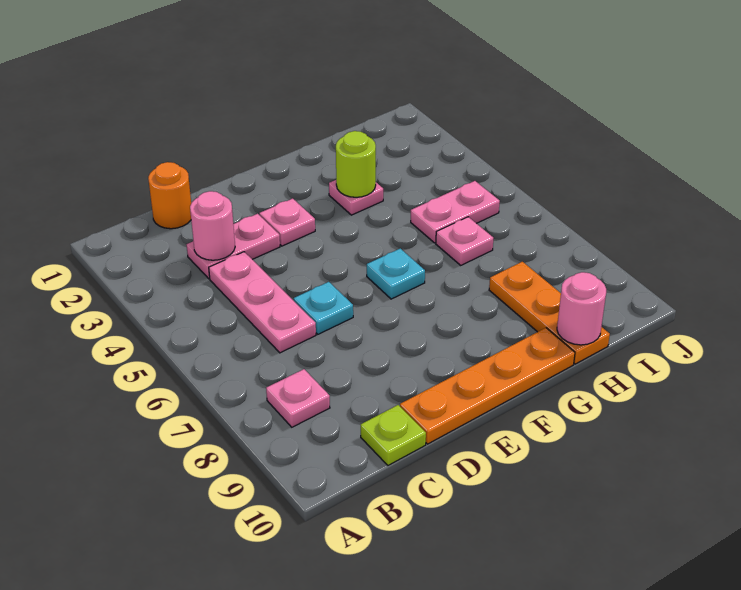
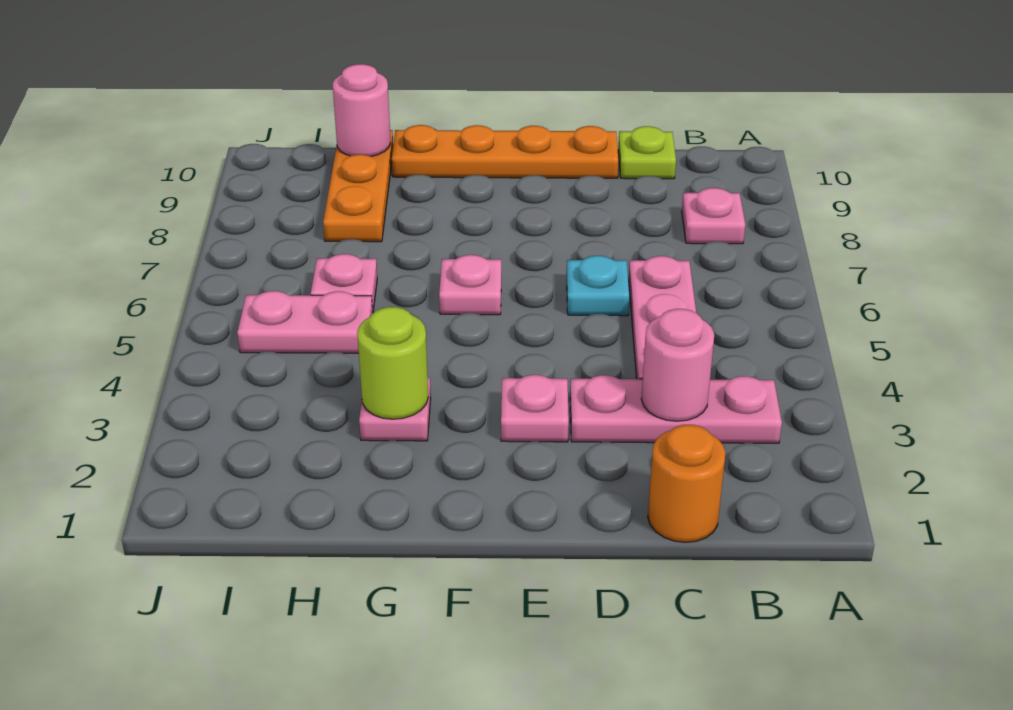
pink 1x2 plate [187,214,280,279] -> pink 1x3 plate [570,375,782,443]
cyan 1x1 plate [367,248,425,299] -> pink 1x1 plate [439,255,501,315]

